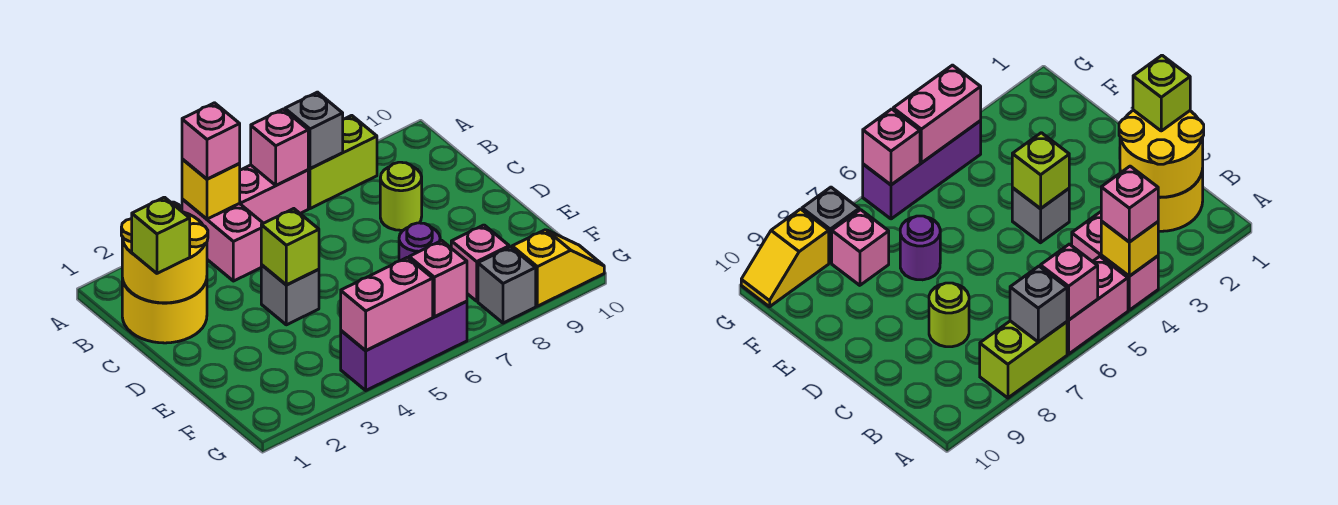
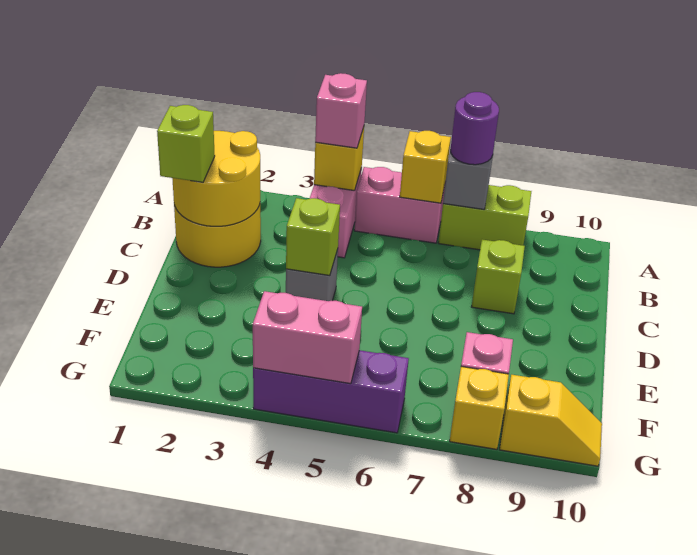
pink 1x1 brick [251,109,308,185] -> yellow 1x1 brick [400,131,451,203]
lime 1x1 round brick [380,162,422,230] -> lime 1x1 brick [472,240,525,314]
purple 1x1 round brick [399,223,440,261] -> purple 1x1 round brick moved to [451,92,499,165]
pink 1x1 brick [409,241,467,317] -> none
grey 1x1 brick [478,247,536,323] -> yellow 1x1 brick [450,367,509,449]

